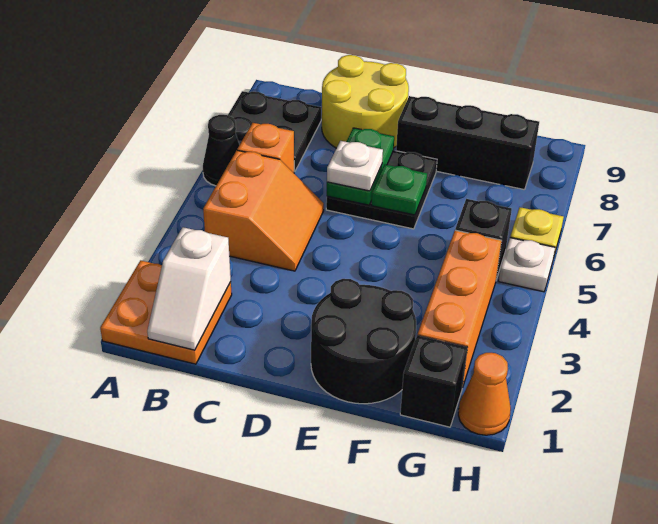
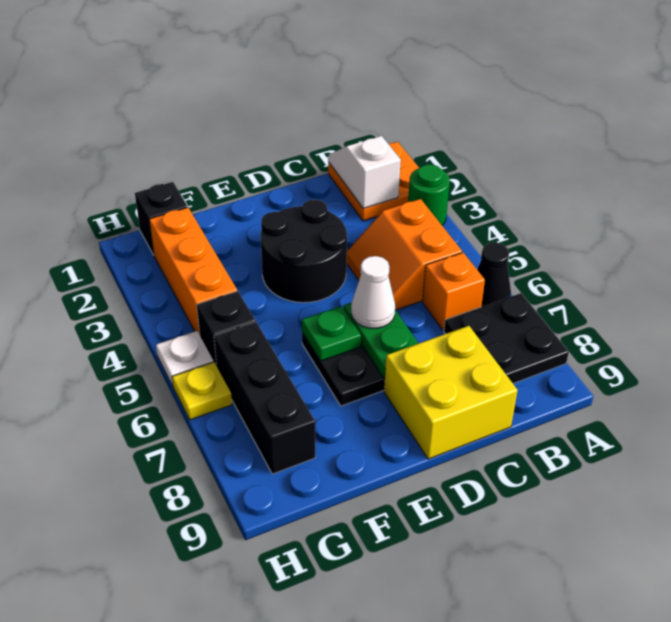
none -> green 1x1 round brick [408,164,450,225]
yellow 2x2 round brick [322,55,409,148] -> yellow 2x2 brick [384,326,518,459]
white 1x1 plate [327,141,383,191] -> white 1x1 cone [351,256,395,328]
black 2x2 round brick [311,279,416,404] -> black 2x2 round brick moved to [261,200,347,303]
black 1x3 brick [396,96,539,190] -> black 1x3 brick turned to [214,322,315,474]
orange 1x1 cone [458,353,511,435] -> none

